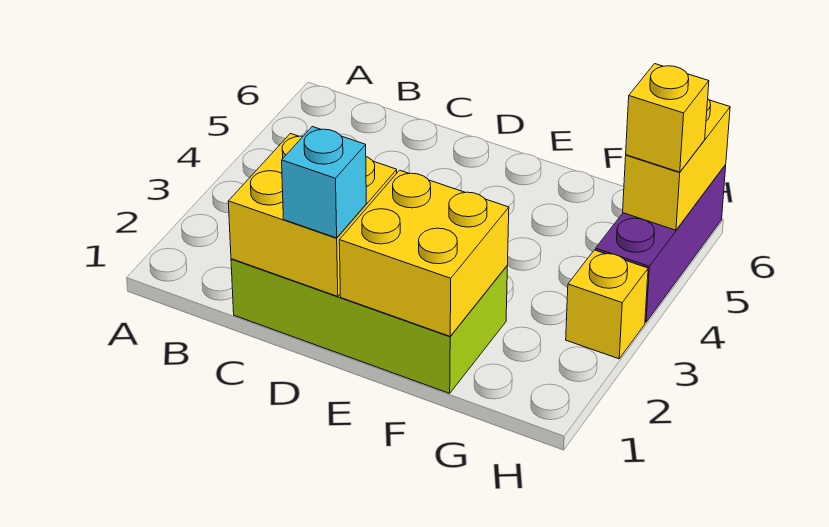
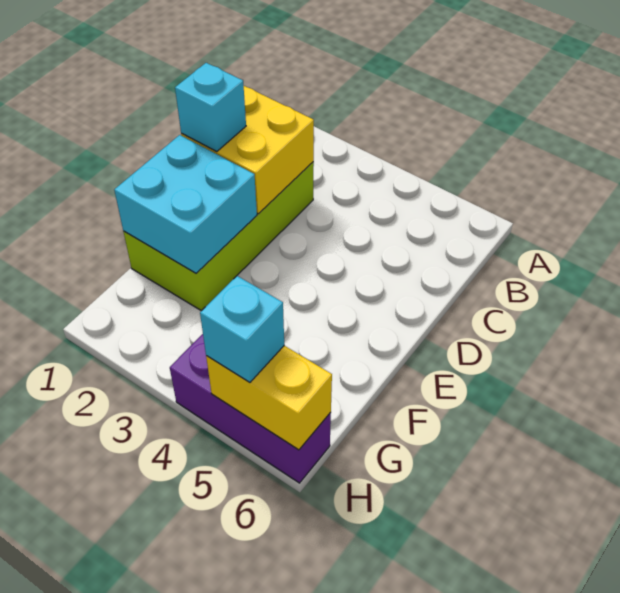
yellow 2x2 brick [339,170,509,336] -> cyan 2x2 brick [114,135,257,273]
yellow 1x1 brick [566,250,648,359] -> none
yellow 1x1 brick [626,64,709,172] -> cyan 1x1 brick [200,276,284,383]

